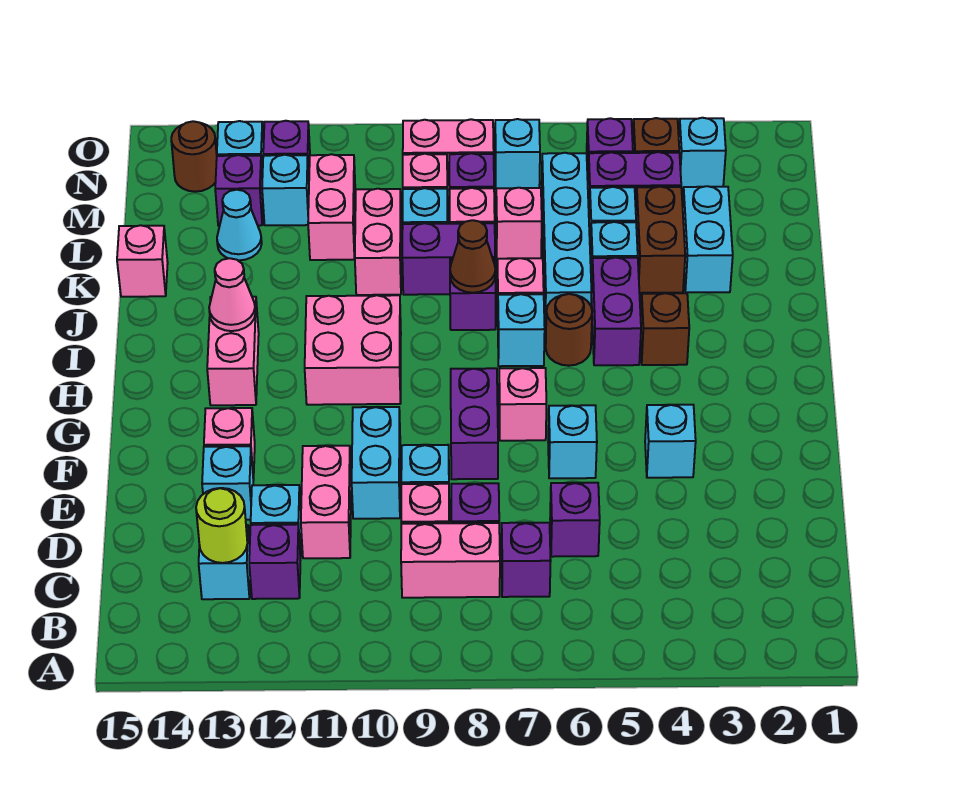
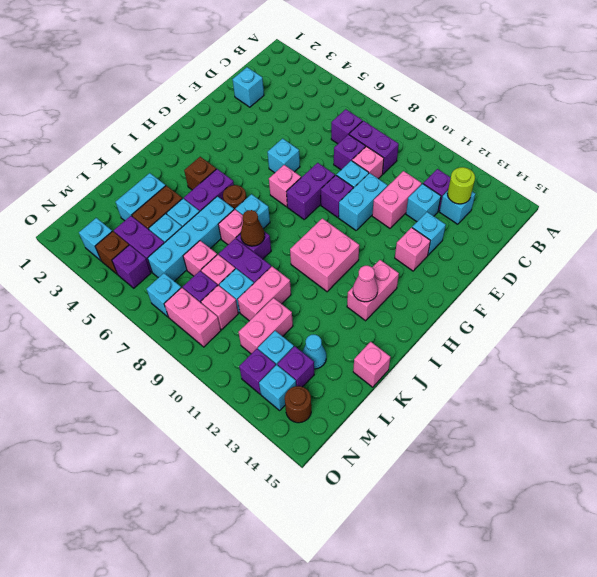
pink 1x2 brick [401,523,500,598] -> purple 1x2 brick [349,121,399,174]
purple 1x1 brick [550,483,600,557] -> purple 1x1 brick moved to [321,175,353,218]
cyan 1x1 brick [645,405,696,478] -> cyan 1x1 brick moved to [233,67,264,107]

